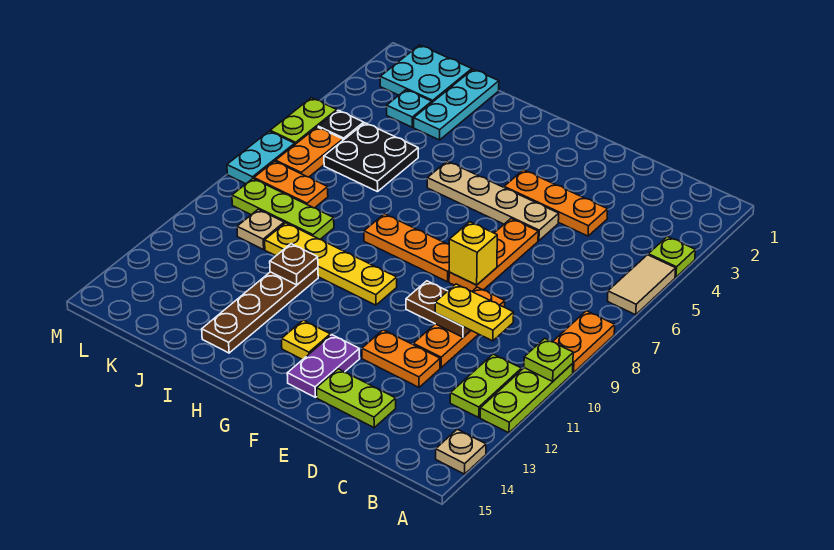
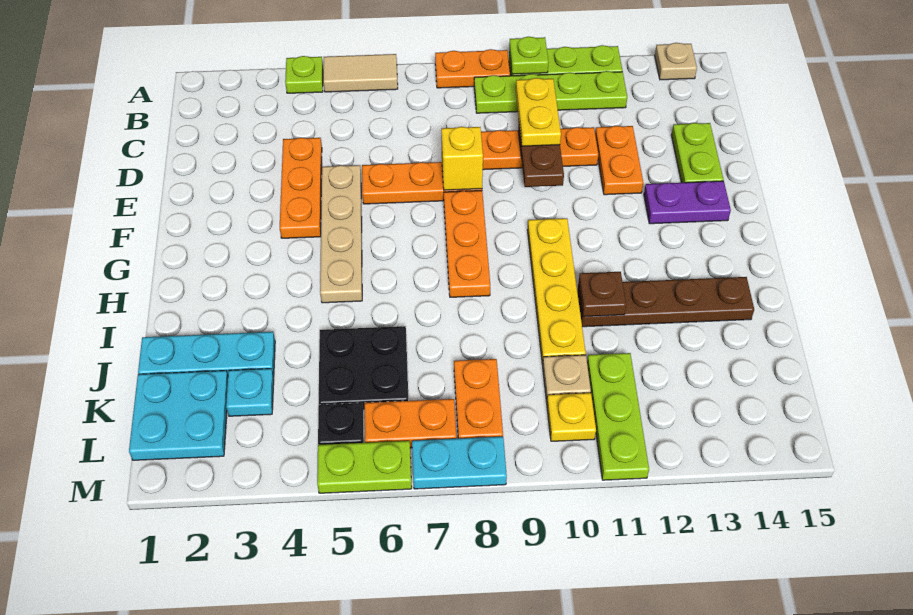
lime 1x2 plate [450,354,521,417] -> lime 1x4 plate [474,71,627,113]
yellow 1x1 plate [282,320,330,360] -> yellow 1x1 plate moved to [547,393,596,441]
lime 1x3 plate [232,179,334,239] -> lime 1x3 plate moved to [587,353,649,480]

